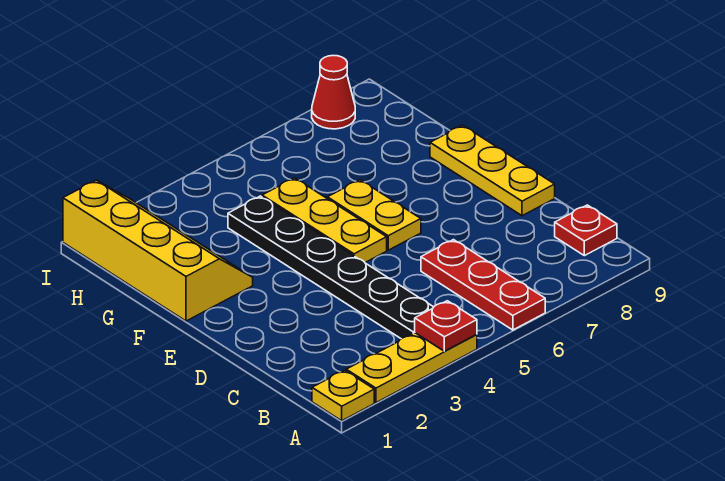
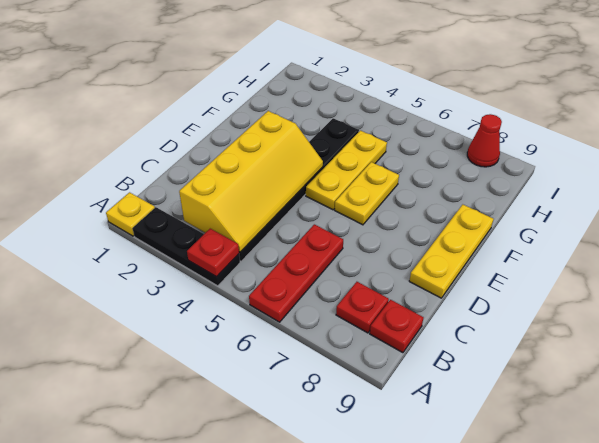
yellow 1x3 plate [346,333,477,403] -> black 1x3 plate [132,207,240,286]
none -> red 1x1 plate [336,282,389,333]
yellow 2x4 slope [63,180,253,321] -> yellow 2x4 slope moved to [179,111,323,252]

